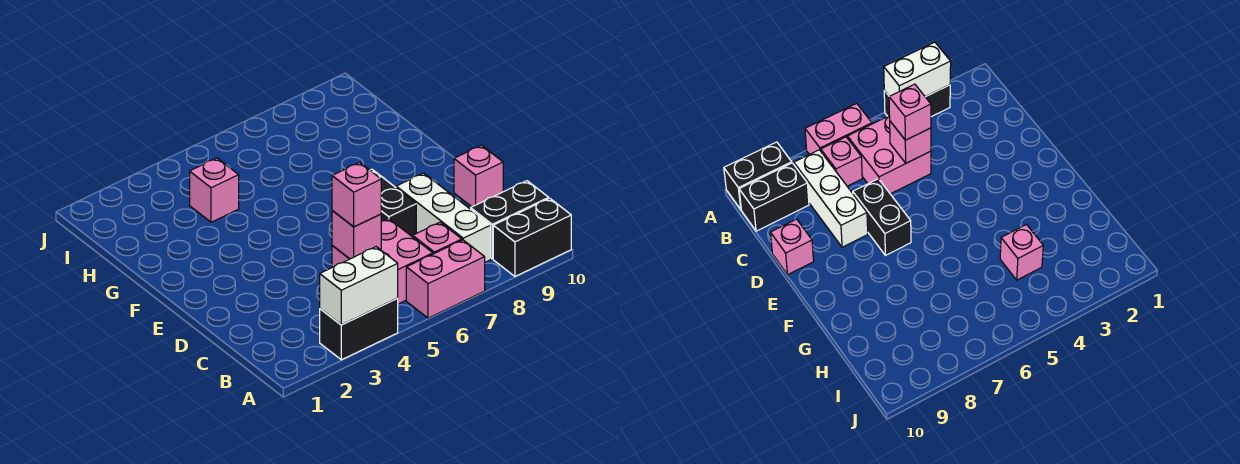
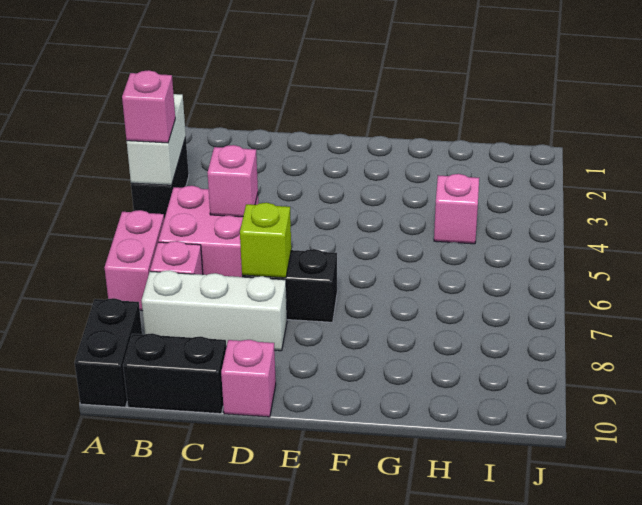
black 1x2 brick [471,181,549,259] -> black 1x2 brick turned to [123,333,226,414]
pink 1x1 brick [332,162,381,227] -> pink 1x1 brick moved to [122,70,175,143]
none -> lime 1x1 brick [240,203,291,278]

